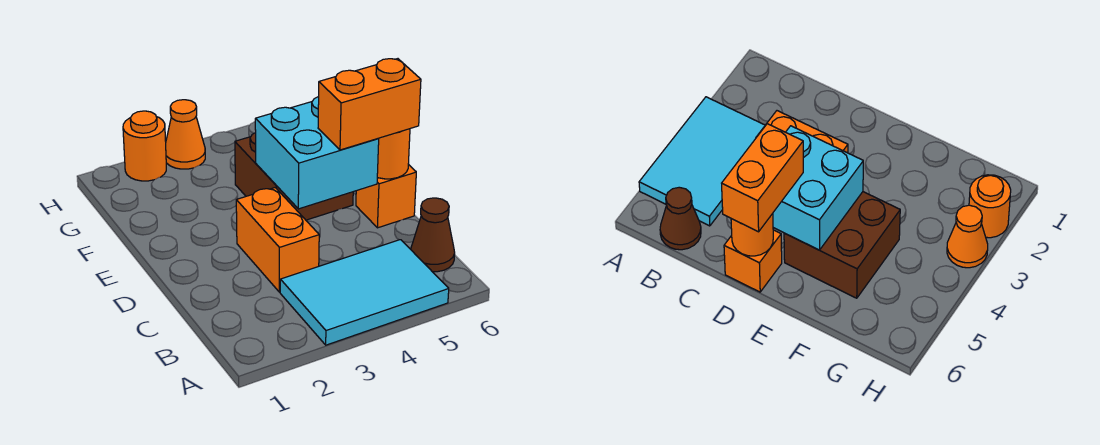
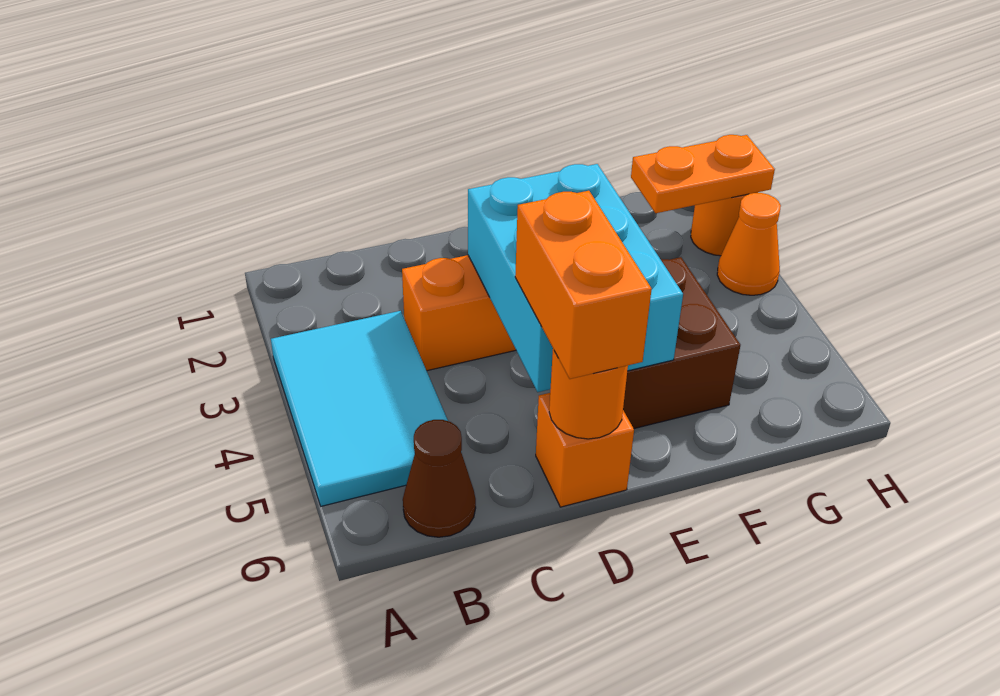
cyan 2x2 brick [255,97,379,209] -> cyan 2x3 brick [468,164,683,392]
none -> orange 1x2 plate [631,135,775,213]

